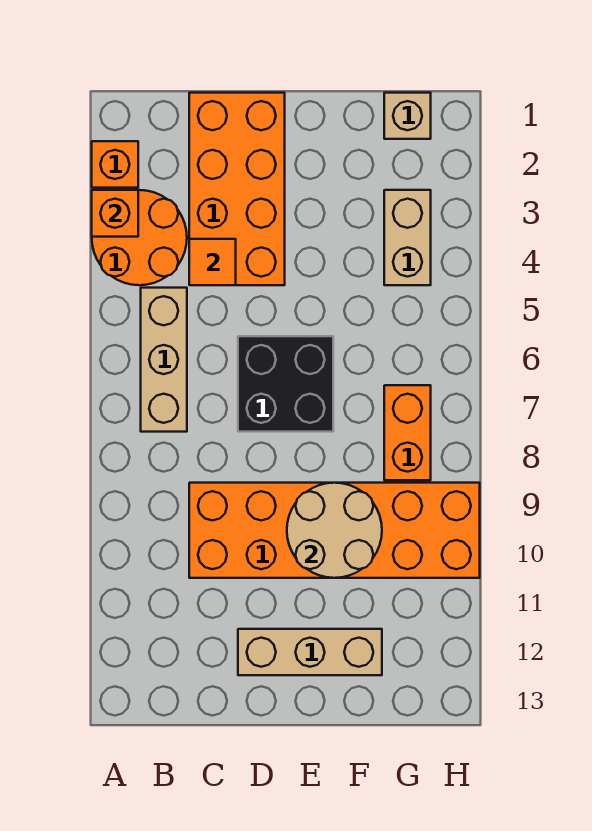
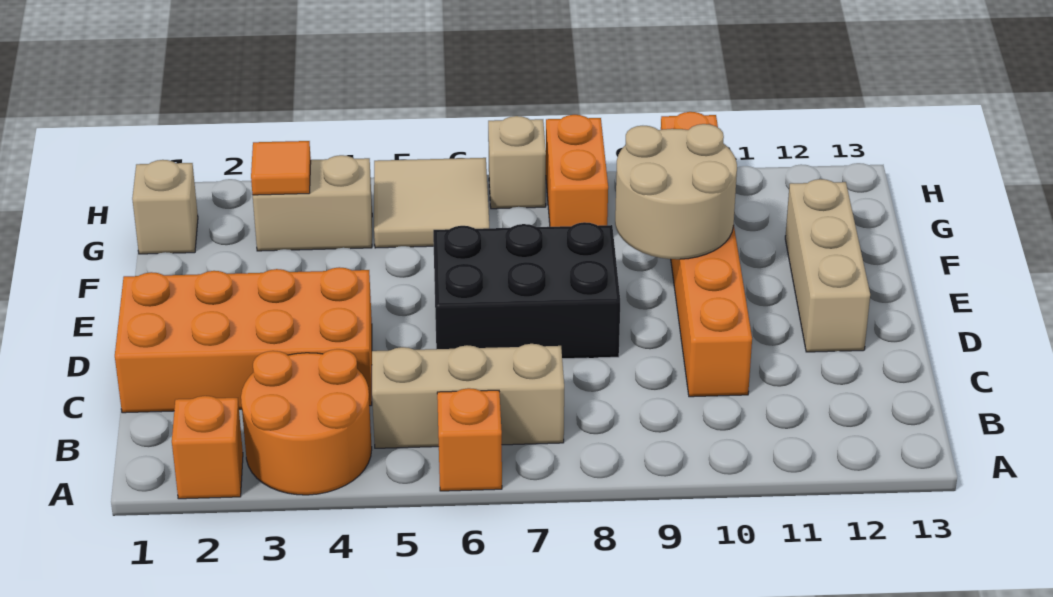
orange 1x1 brick [92,190,138,237] -> orange 1x1 brick moved to [437,388,502,491]
orange 1x1 tile [189,239,236,285] -> orange 1x1 tile moved to [251,141,311,195]
orange 2x6 brick [189,483,480,578] -> orange 1x6 brick [661,112,752,397]
black 2x2 brick [238,336,333,432] -> black 2x3 brick [433,222,620,359]
none -> tan 2x2 tile [374,158,489,248]
orange 1x2 brick [384,385,431,480] -> orange 1x2 brick turned to [546,115,608,227]
none -> tan 1x1 brick [488,116,546,209]

